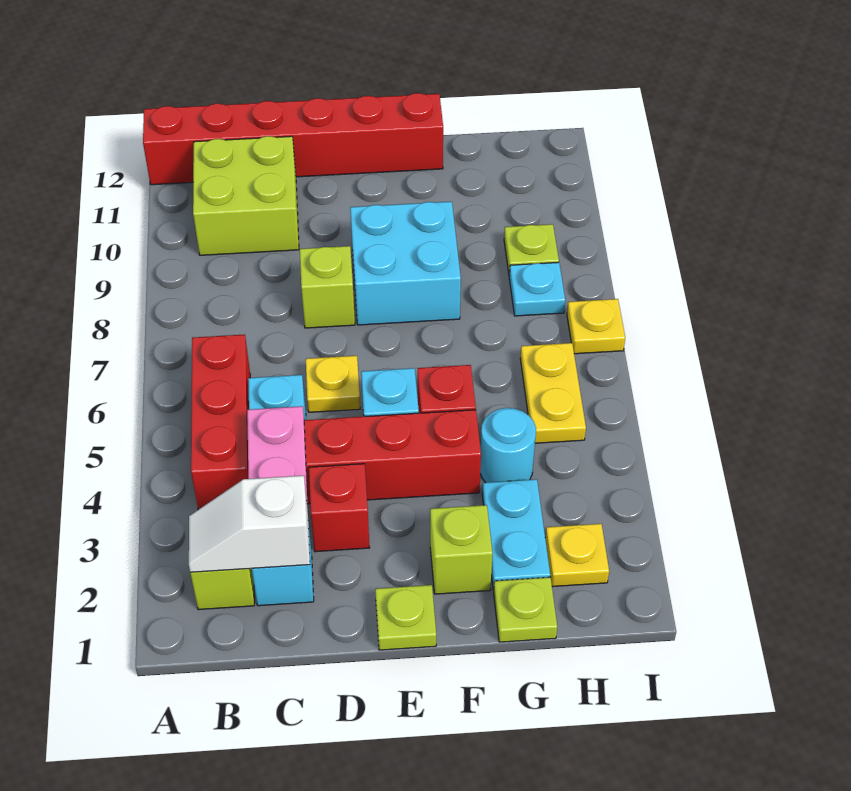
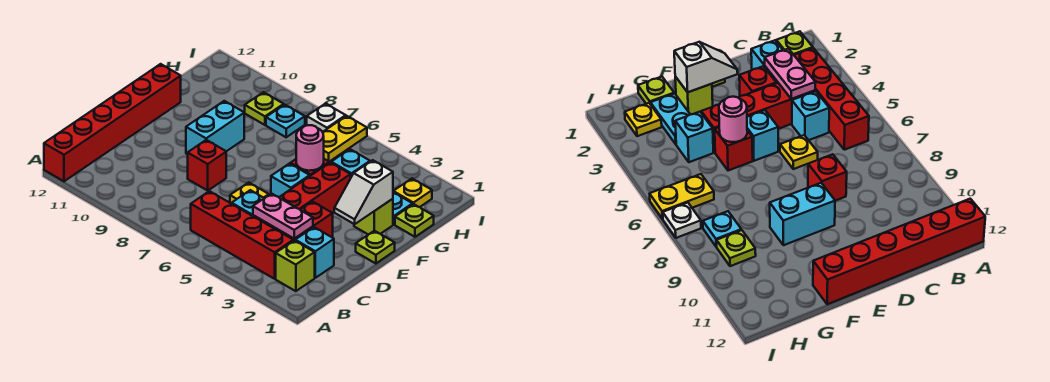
white 1x2 slope [189,476,310,573] -> white 1x2 slope moved to [334,160,393,224]
red 1x3 brick [191,335,250,510] -> red 1x4 brick [191,191,293,279]
lime 2x2 brick [193,136,299,255] -> none
lime 1x1 brick [300,246,355,328] -> red 1x1 brick [188,140,226,190]
cyan 2x2 brick [350,202,461,325] -> cyan 1x2 brick [186,101,244,154]
none -> pink 1x1 round brick [296,125,324,171]
cyan 1x1 round brick [480,408,536,482] -> cyan 1x1 brick [331,149,370,177]
yellow 1x2 plate [520,343,586,443] -> yellow 1x2 plate turned to [323,116,367,162]
yellow 1x1 plate [567,299,625,354] -> white 1x1 plate [307,104,346,132]

